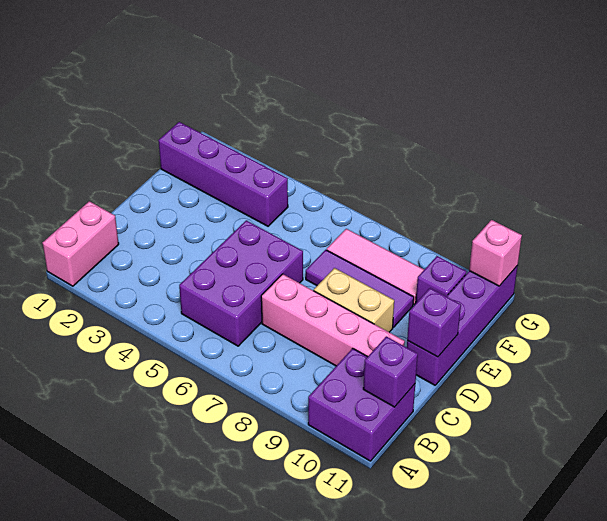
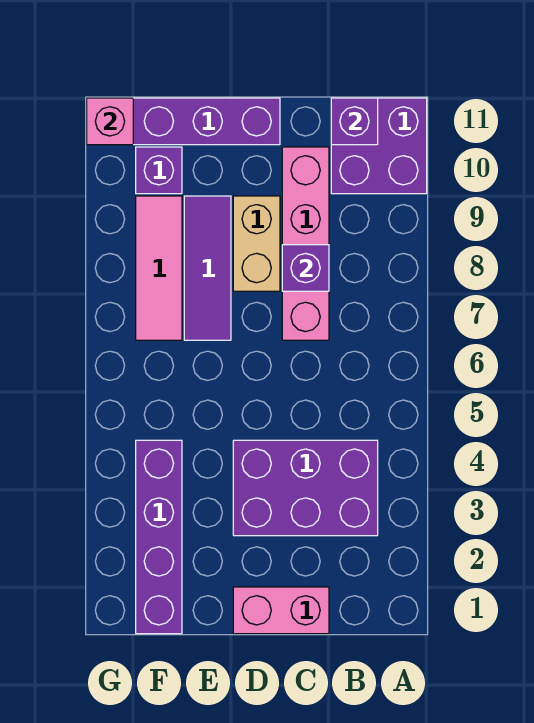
pink 1x2 brick [43,201,119,286] -> pink 1x2 brick moved to [233,587,329,634]
purple 2x3 brick [179,220,303,346] -> purple 2x3 brick moved to [233,440,378,536]
purple 1x1 brick [407,288,461,357] -> purple 1x1 brick moved to [282,245,329,291]

